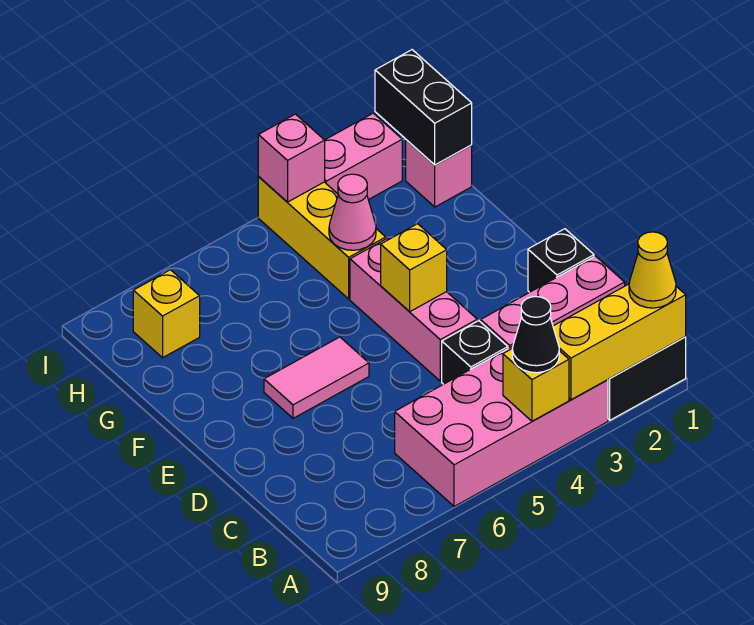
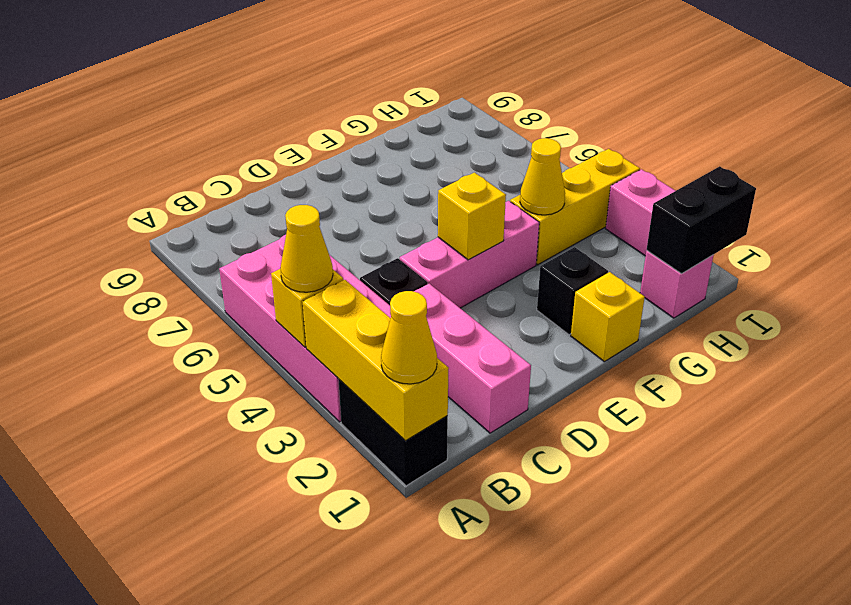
black 1x1 cone [512,297,559,373] -> yellow 1x1 cone [280,205,333,292]
black 1x1 brick [528,229,594,292] -> black 1x1 brick moved to [537,247,608,335]
pink 1x2 tile [264,337,369,418] -> none
pink 1x1 cone [329,174,376,250] -> yellow 1x1 cone [520,138,565,215]
yellow 1x1 brick [133,270,200,358] -> yellow 1x1 brick moved to [571,272,645,362]
pink 1x1 brick [258,114,325,202] -> none

